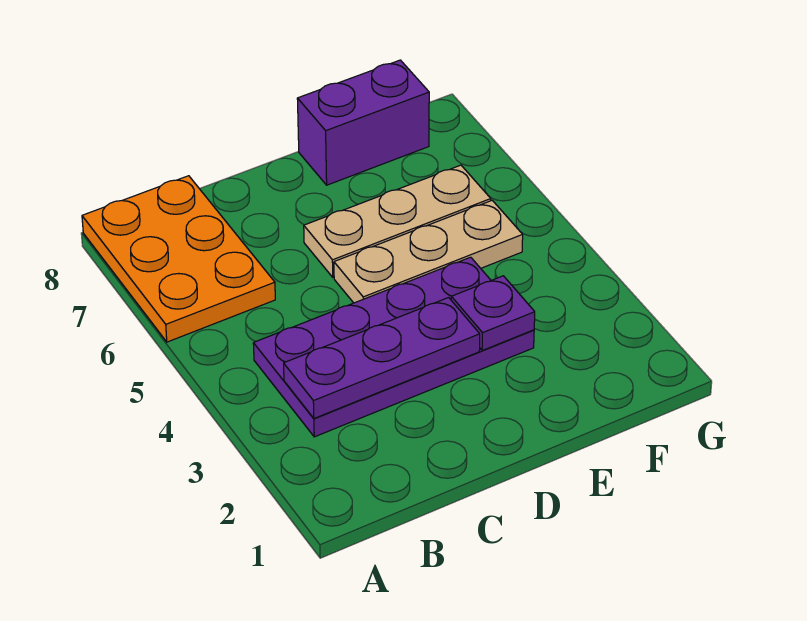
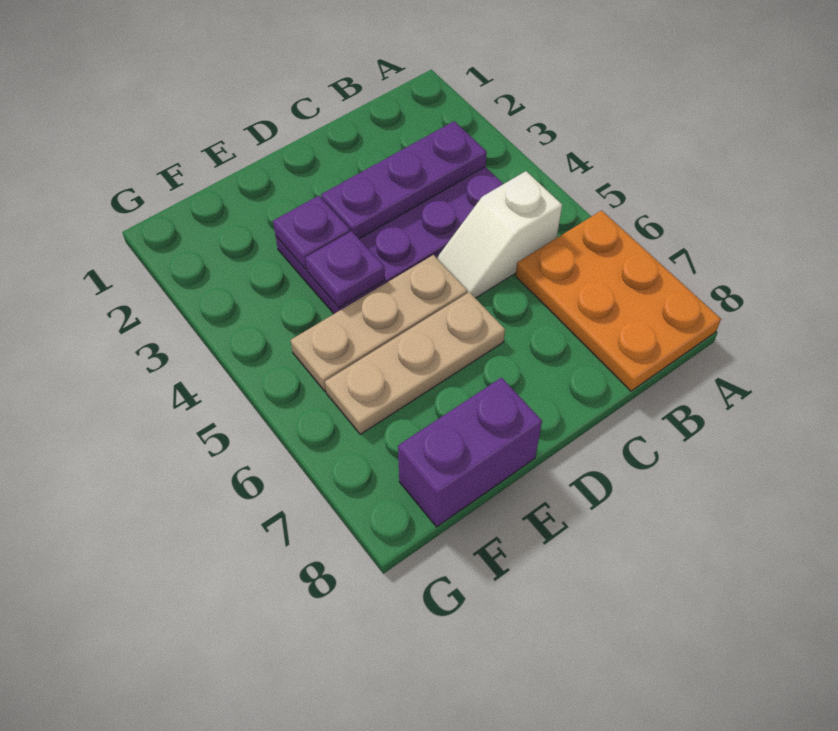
none -> white 1x2 slope [437,171,562,298]
none -> purple 1x1 plate [305,231,385,307]

